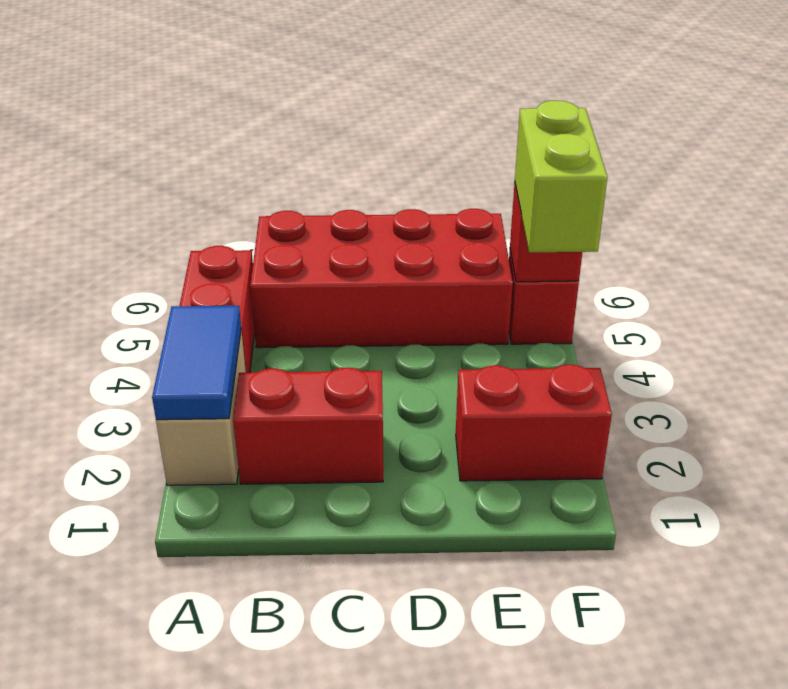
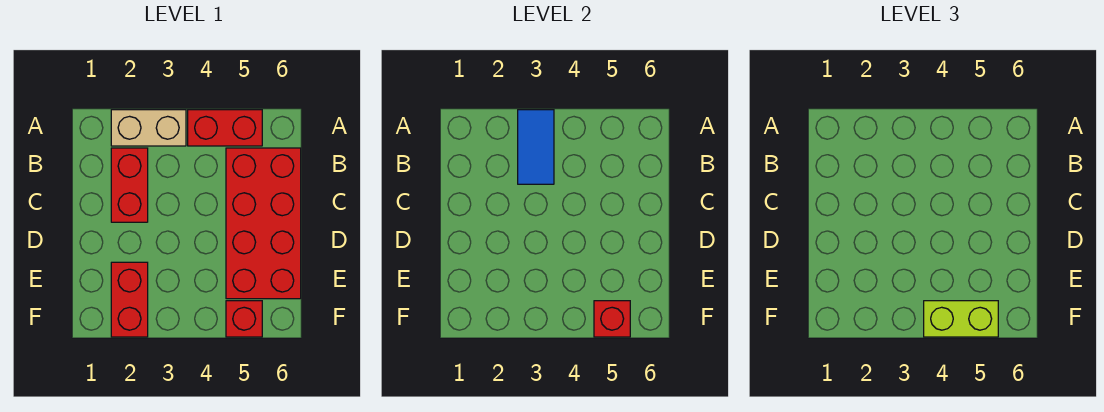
blue 1x2 tile [152,306,241,420] -> blue 1x2 tile turned to [518,110,554,184]

